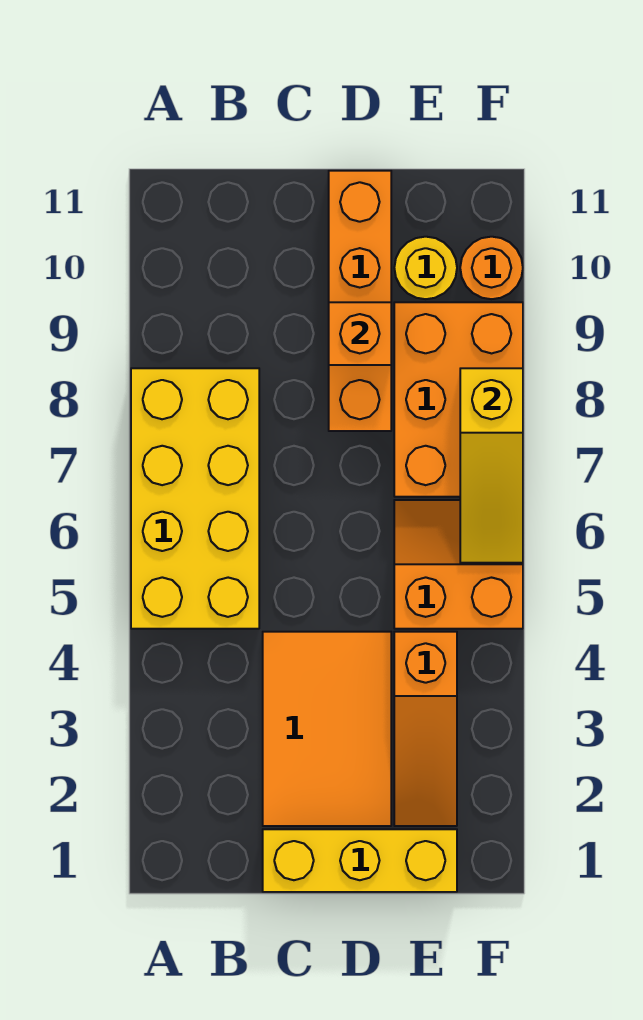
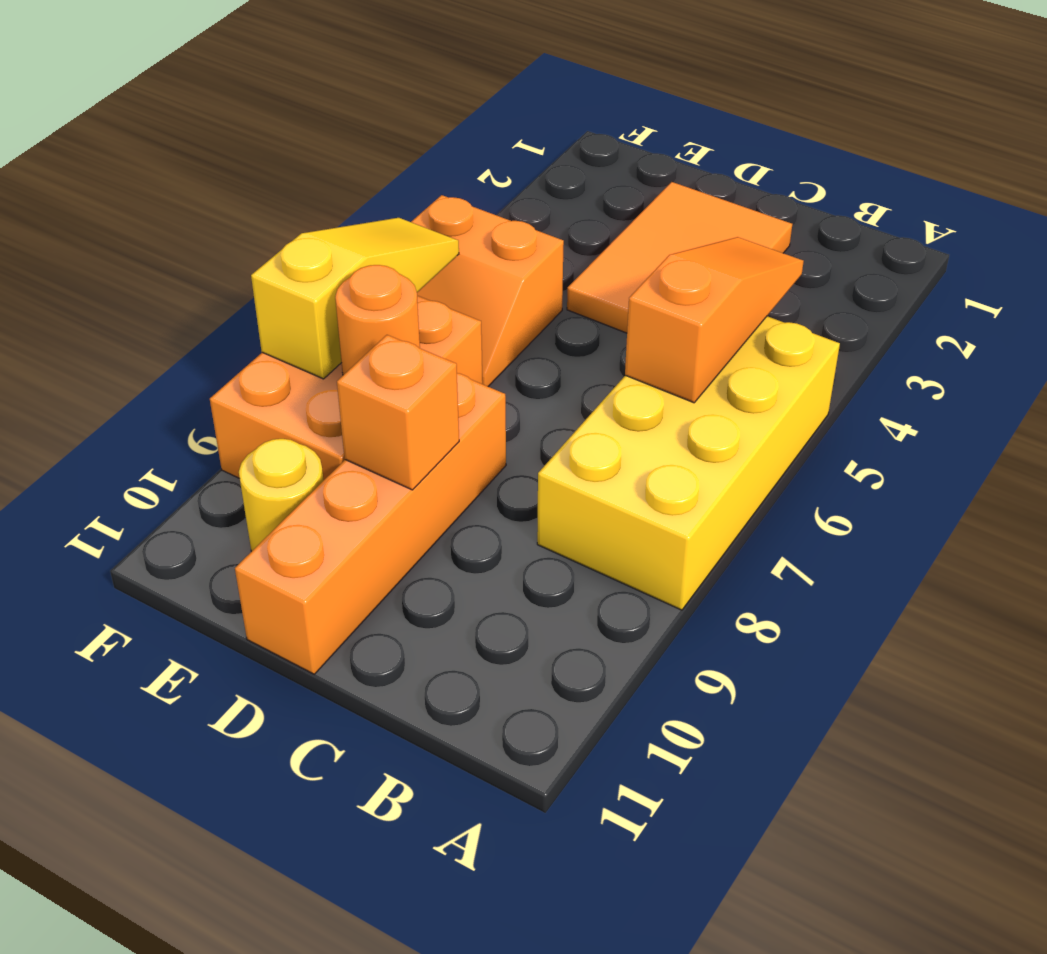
yellow 1x3 brick [263,829,457,892] -> none
orange 1x3 slope [394,632,457,826] -> orange 1x3 slope moved to [625,237,804,403]
orange 1x1 round brick [460,237,523,299] -> orange 1x1 round brick moved to [335,265,420,375]

